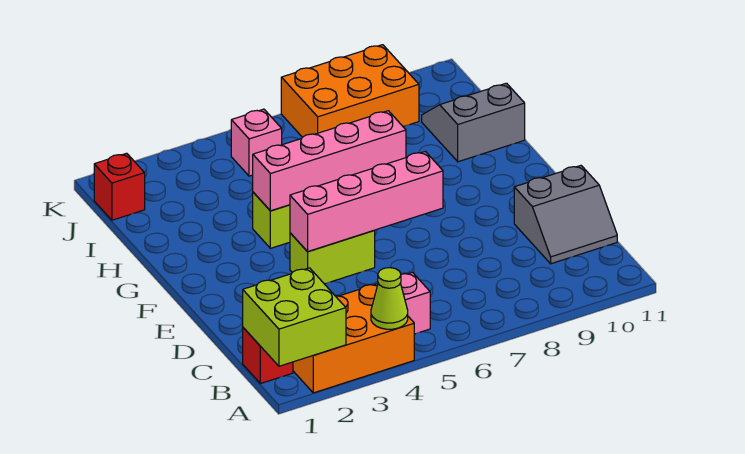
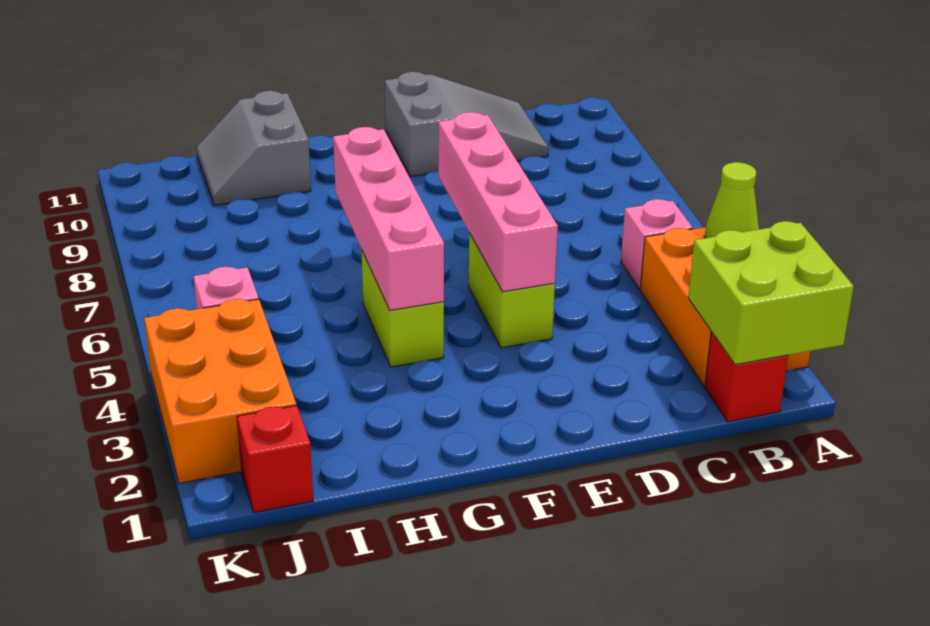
grey 2x2 slope [514,166,617,264] -> grey 2x3 slope [385,72,549,177]
orange 2x3 brick [281,45,419,137] -> orange 2x3 brick moved to [144,299,296,483]

